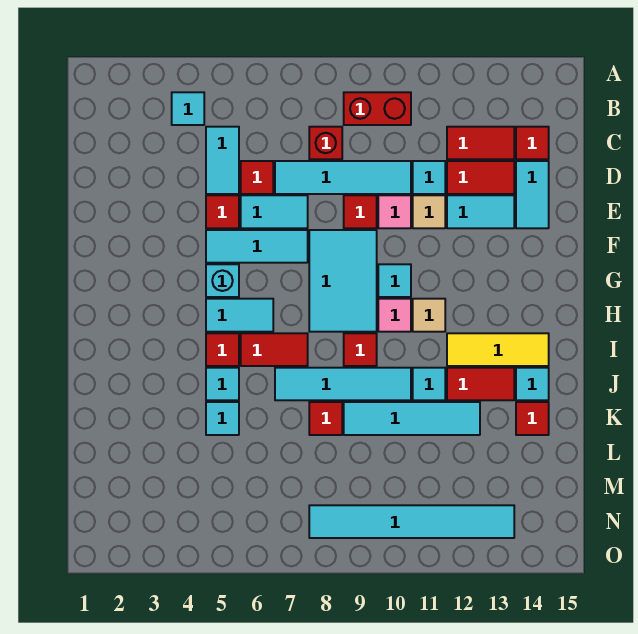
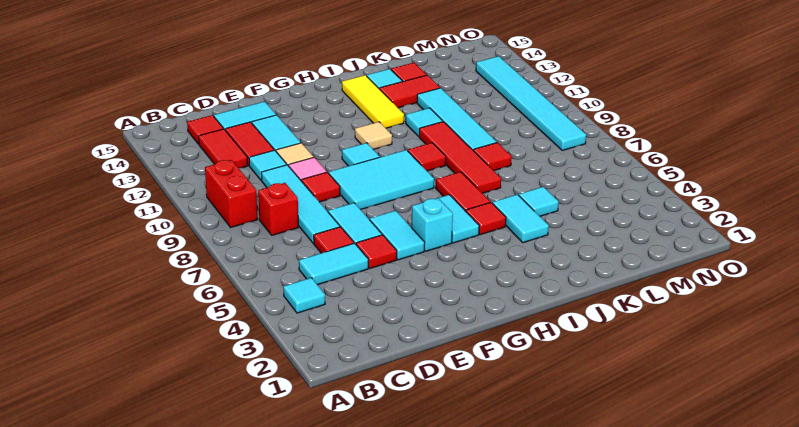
cyan 1x3 tile [206,230,308,263] -> cyan 1x2 tile [370,211,425,260]
pink 1x1 tile [378,299,411,332] -> none
cyan 1x1 tile [206,368,239,400] -> cyan 1x2 tile [492,194,549,243]
cyan 1x4 tile [275,368,411,400] -> red 1x4 tile [419,122,501,193]
red 1x2 tile [447,368,514,400] -> red 1x2 tile turned to [379,75,440,108]

